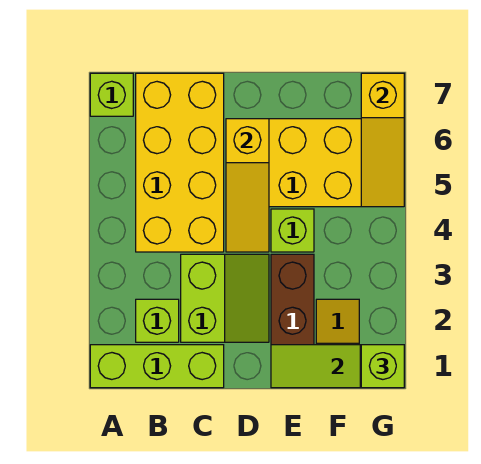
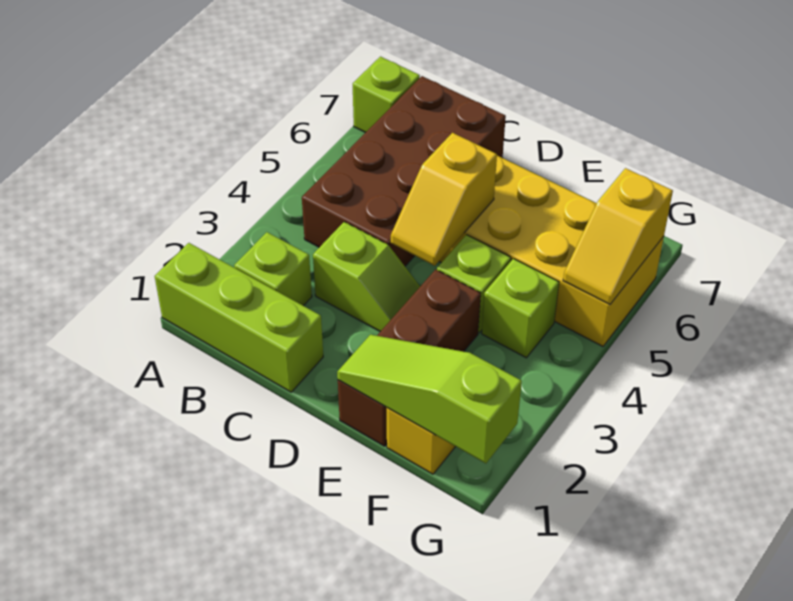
yellow 2x4 brick [136,73,224,252] -> brown 2x4 brick [302,76,506,266]
lime 2x2 slope [181,254,269,342] -> lime 1x2 slope [313,222,420,331]
yellow 1x3 slope [226,119,269,252] -> yellow 1x2 slope [391,133,497,266]
lime 1x1 brick [361,345,404,388] -> lime 1x1 brick moved to [482,259,559,358]
yellow 1x3 slope [361,73,404,207] -> yellow 1x2 slope [563,168,673,304]

